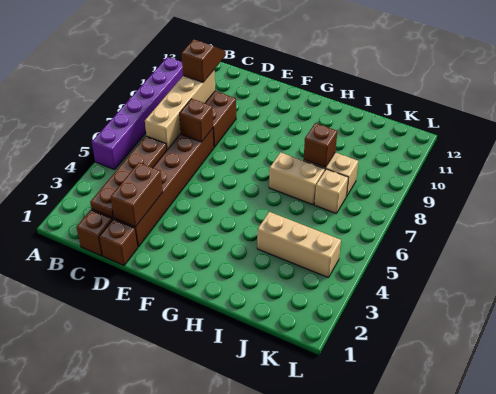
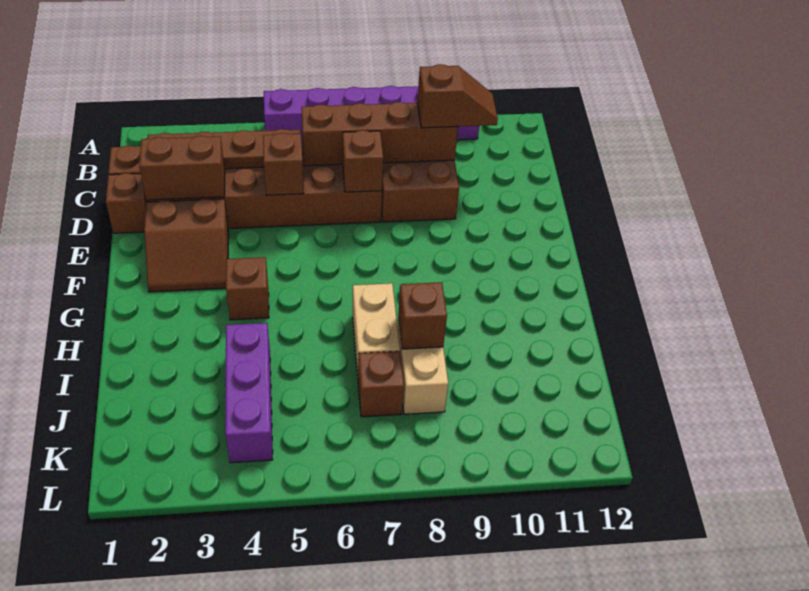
tan 1x4 brick [145,70,215,149] -> brown 1x4 brick [301,102,458,166]
none -> brown 1x1 brick [263,133,304,195]
none -> brown 2x2 slope [144,199,228,292]
none -> brown 1x1 brick [226,257,269,320]
tan 1x3 brick [257,212,341,278] -> purple 1x3 brick [225,323,273,463]
tan 1x1 brick [314,169,348,213] -> brown 1x1 brick [358,351,404,417]

